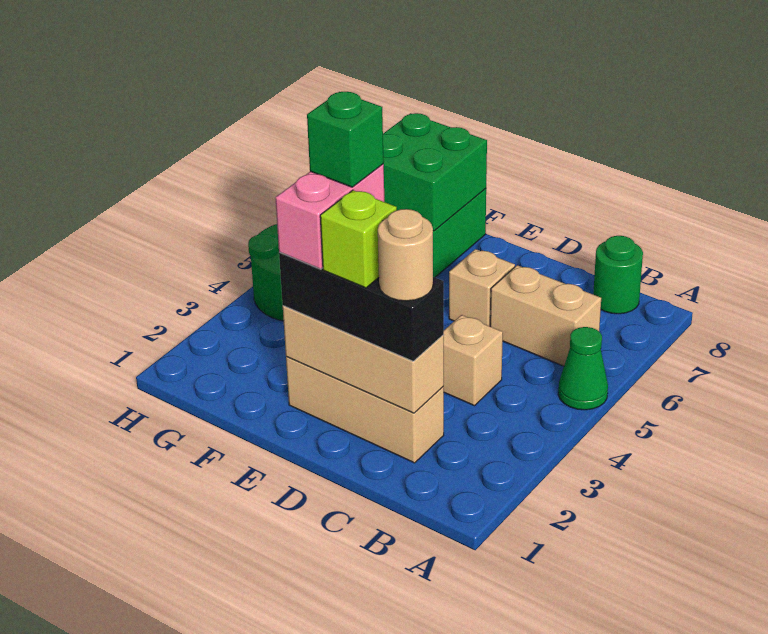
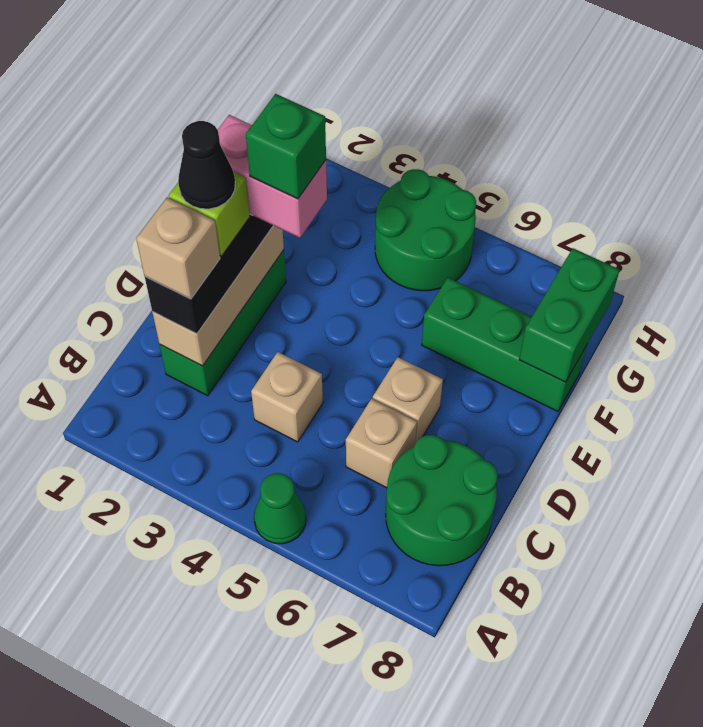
tan 1x2 brick [490,265,601,366] -> tan 1x1 brick [346,399,417,488]
green 1x1 round brick [593,236,643,314] -> green 2x2 round brick [386,435,498,566]
tan 1x3 brick [286,357,444,463] -> green 1x3 brick [160,250,286,396]
tan 1x1 round brick [378,209,433,301] -> tan 1x1 brick [136,197,220,299]
none -> black 1x1 cone [178,121,235,209]
green 2x2 brick [383,113,487,231] -> green 1x2 brick [519,248,619,382]

